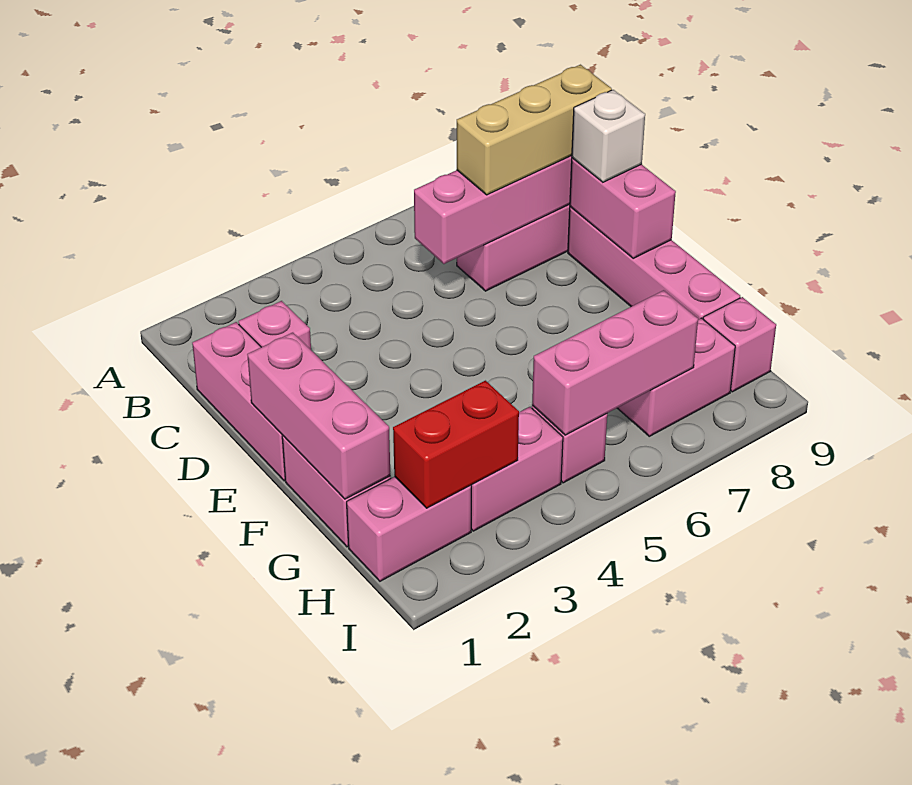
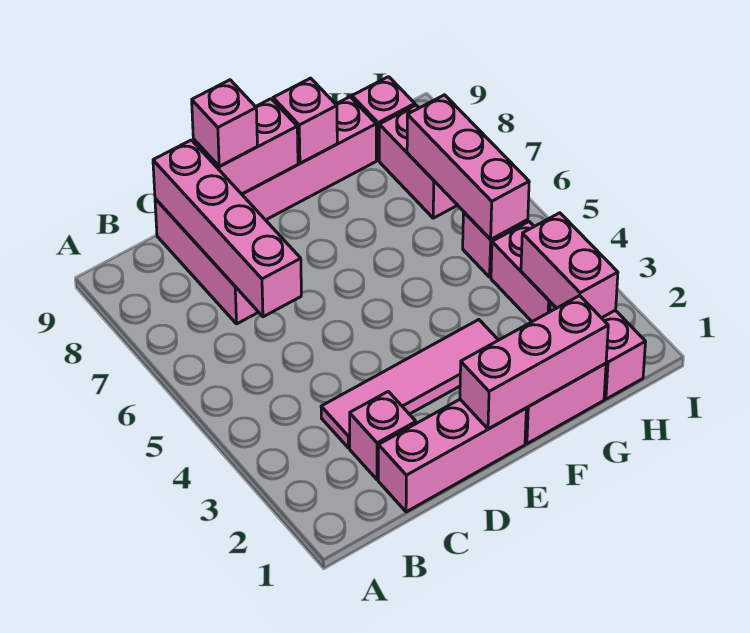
none -> pink 1x4 tile [321,320,498,448]
tan 1x3 brick [457,65,612,195] -> none
white 1x1 brick [572,90,645,182] -> pink 1x1 brick [192,80,257,166]
none -> pink 1x1 brick [273,78,337,163]
red 1x2 brick [393,381,519,508] -> pink 1x2 brick [521,213,618,318]

